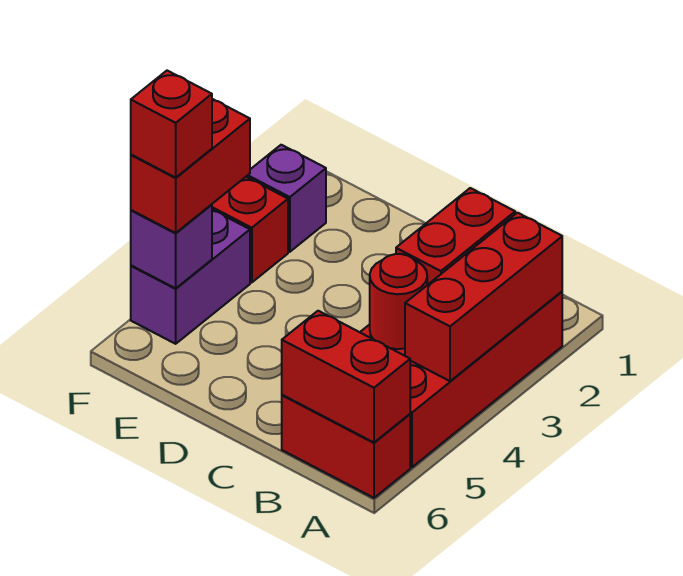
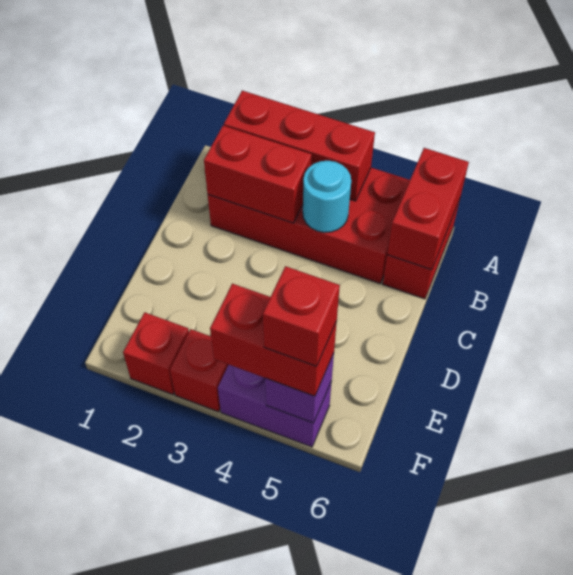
red 1x1 round brick [370,254,427,349] -> cyan 1x1 round brick [303,161,351,233]
purple 1x1 brick [246,145,326,252] -> red 1x1 brick [123,312,189,394]

